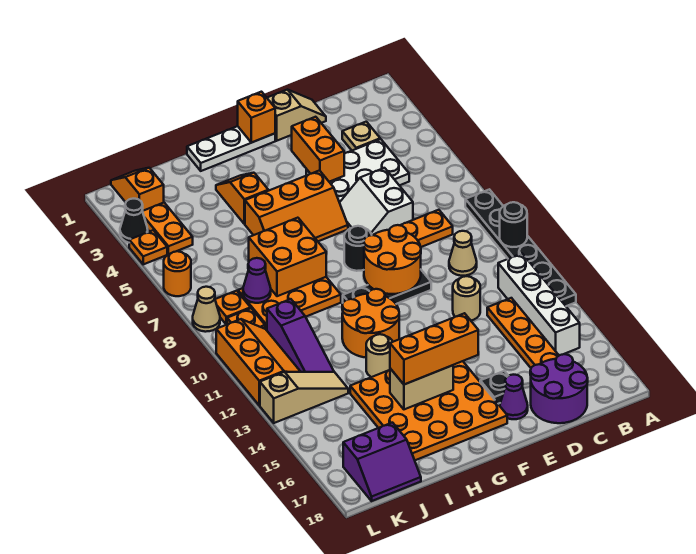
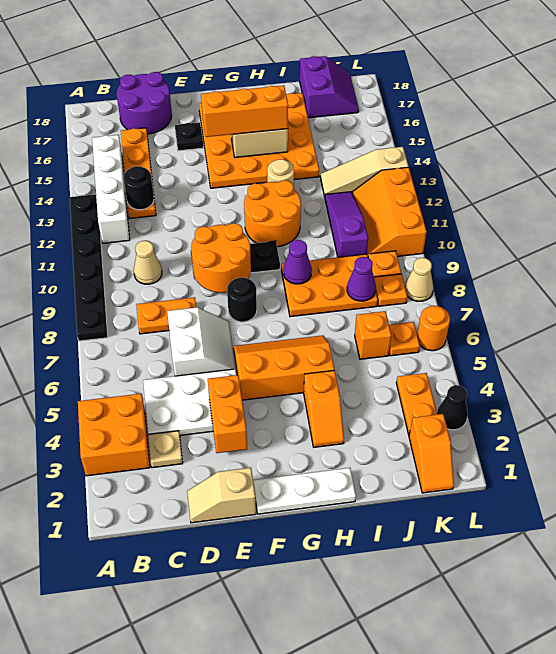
black 1x1 round brick [500,202,527,247] -> black 1x1 round brick moved to [123,166,154,210]
tan 1x1 round brick [453,276,480,320] -> none
purple 1x1 cone [500,375,528,419] -> purple 1x1 cone moved to [284,240,312,284]
orange 1x1 brick [238,92,275,142] -> orange 1x1 brick moved to [355,311,391,359]
orange 2x2 brick [249,218,326,296] -> orange 2x2 brick moved to [78,394,150,476]
purple 2x2 slope [343,423,421,501] -> purple 2x2 slope turned to [300,56,359,118]
orange 1x1 plate [129,230,167,264] -> orange 1x1 plate moved to [389,322,420,356]

